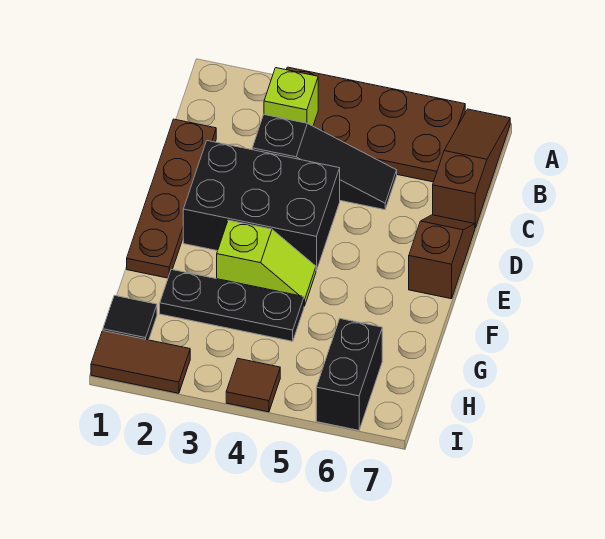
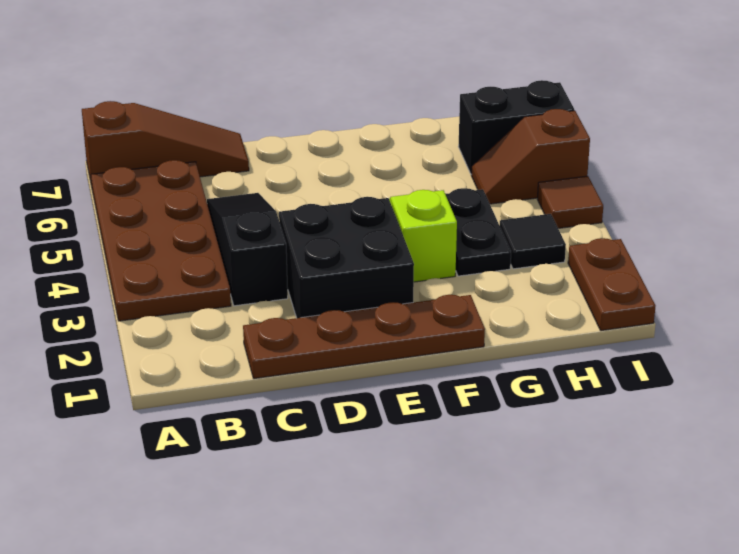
brown 1x3 slope [433,109,510,228] -> brown 1x3 slope turned to [82,101,249,186]
lime 1x1 brick [264,68,318,126] -> none
black 2x3 brick [183,141,340,271] -> black 2x2 brick [279,197,414,318]
brown 1x2 slope [409,215,475,299] -> brown 1x2 slope moved to [471,109,590,204]
black 1x3 plate [160,269,304,341] -> black 1x2 plate [445,188,511,276]
black 1x1 tile [103,295,157,340] -> black 1x1 tile moved to [500,214,566,269]
brown 1x2 tile [91,331,190,393] -> brown 1x2 plate [568,238,655,331]

